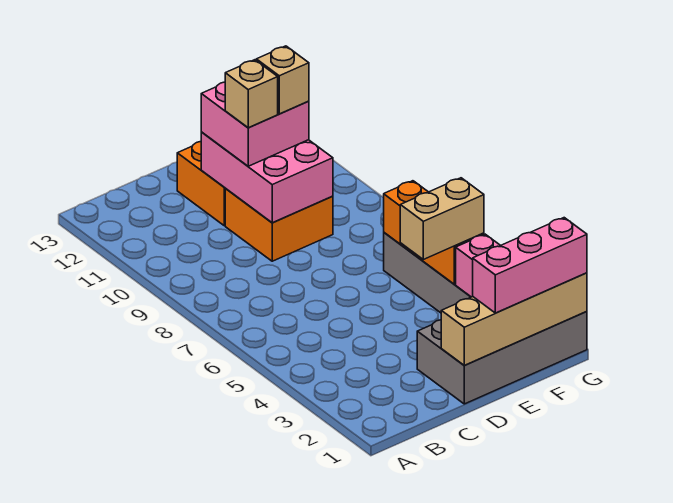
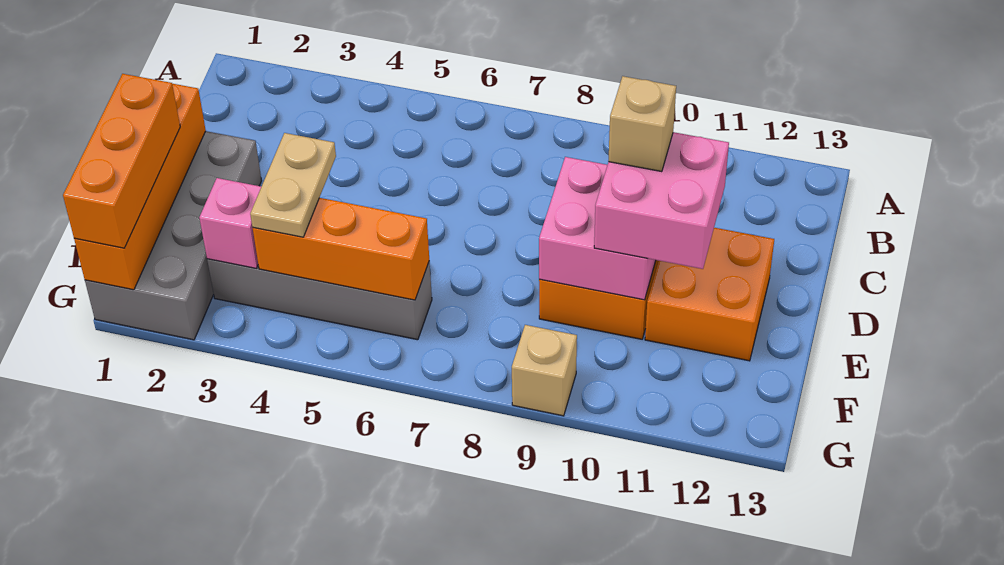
tan 1x4 brick [441,273,587,365] -> orange 1x4 brick [74,84,206,290]
pink 2x3 brick [201,132,333,223] -> pink 2x2 brick [539,157,656,300]
pink 1x3 brick [473,218,587,313] -> orange 1x3 brick [63,74,180,248]
tan 1x2 brick [400,178,484,259] -> tan 1x2 plate [250,133,336,237]
tan 1x1 brick [256,46,309,114] -> tan 1x1 brick moved to [512,325,577,416]

